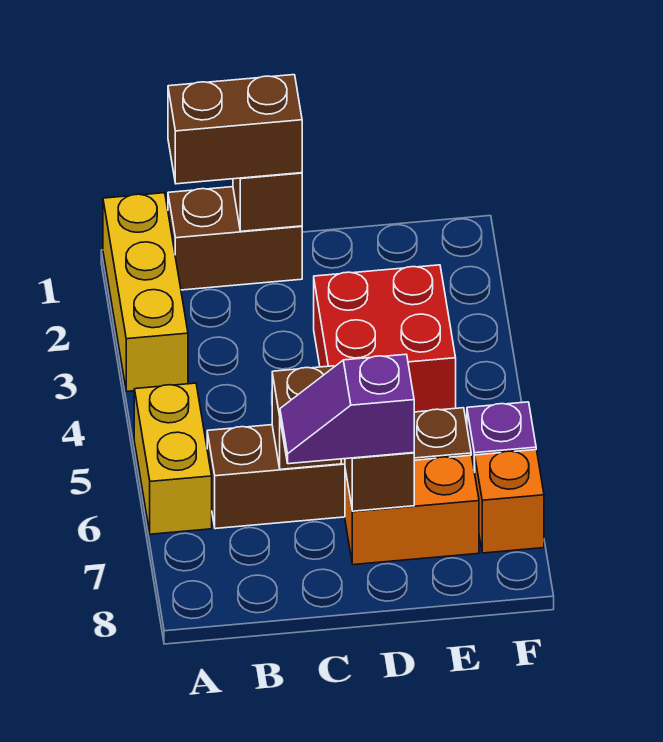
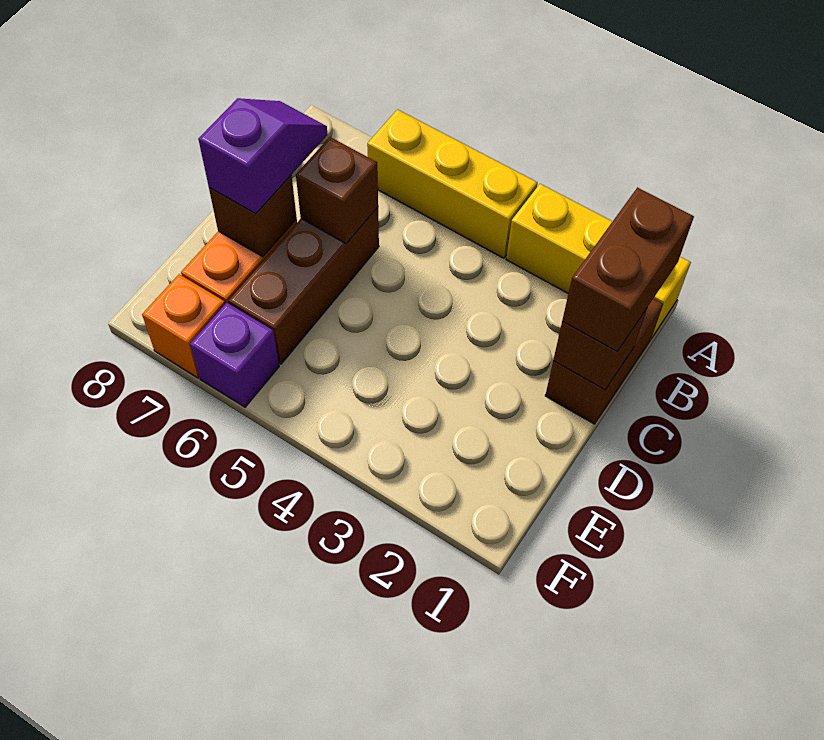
yellow 1x2 brick [134,383,212,534] -> yellow 1x3 brick [367,109,538,258]
brown 1x4 brick [207,408,471,529] -> brown 1x3 brick [229,207,379,364]
red 2x2 brick [314,265,456,412] -> none

